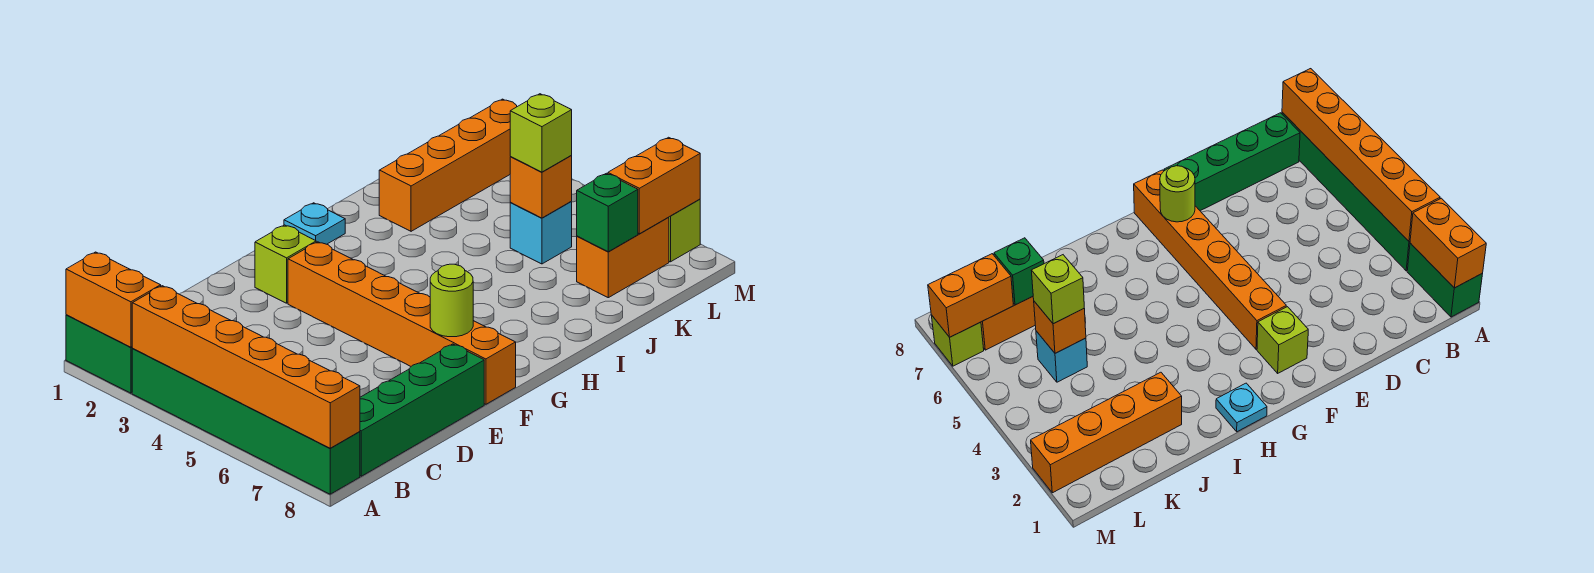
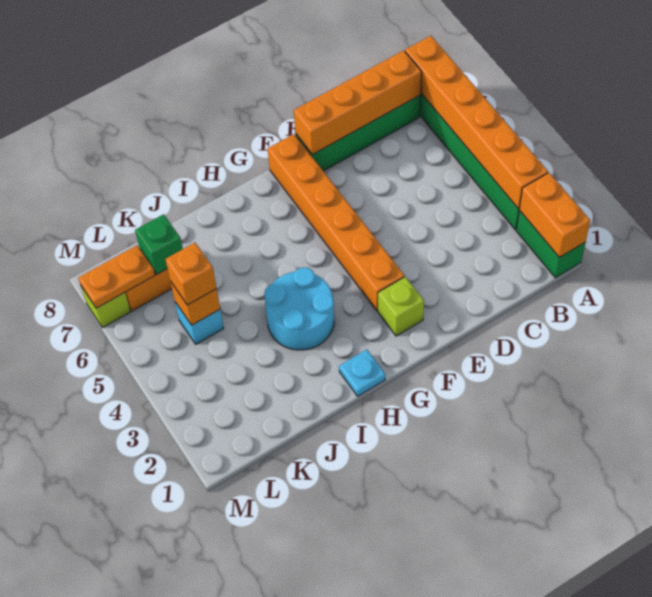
lime 1x1 round brick [430,264,473,337] -> none
none -> cyan 2x2 round brick [264,267,334,350]
orange 1x4 brick [379,99,517,231] -> orange 1x4 brick moved to [294,50,422,154]
lime 1x1 brick [510,94,572,172] -> orange 1x1 brick [165,243,217,305]
orange 1x2 brick [608,137,700,234] -> orange 1x2 plate [79,245,155,308]

